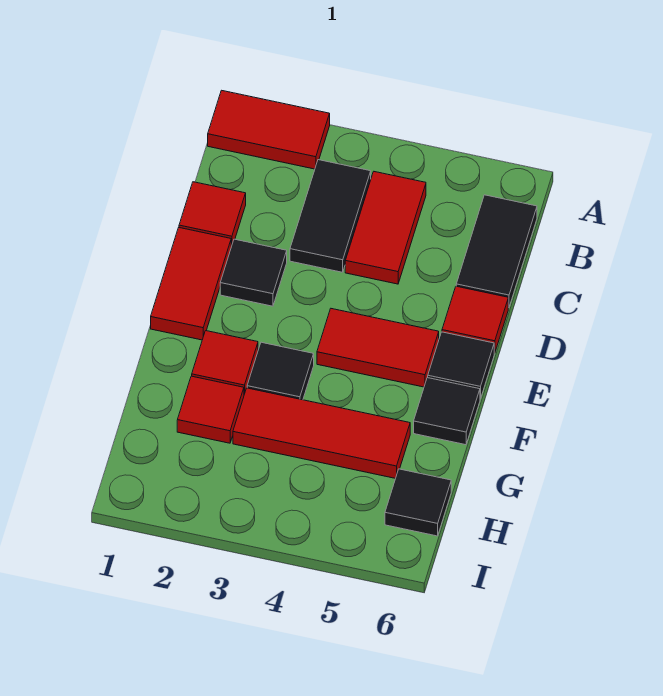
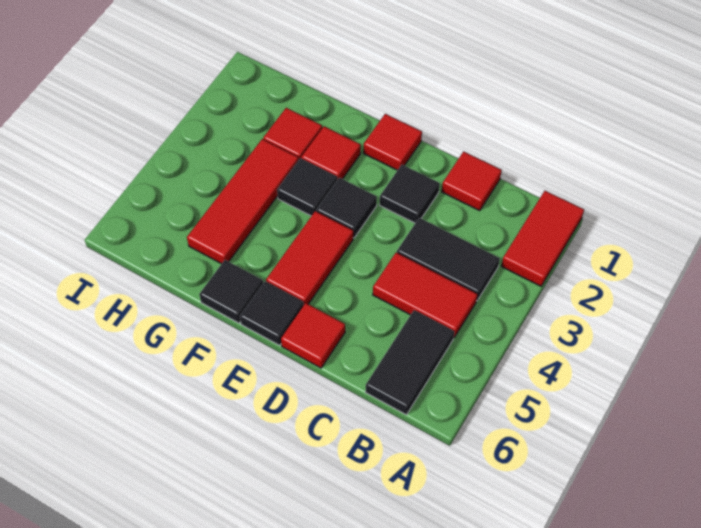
black 1x2 tile [456,195,537,308] -> black 1x2 tile turned to [365,310,454,415]
red 1x2 tile [151,228,231,340] -> red 1x1 tile [363,114,422,170]
black 1x1 tile [385,469,451,536] -> black 1x1 tile moved to [316,178,377,238]

